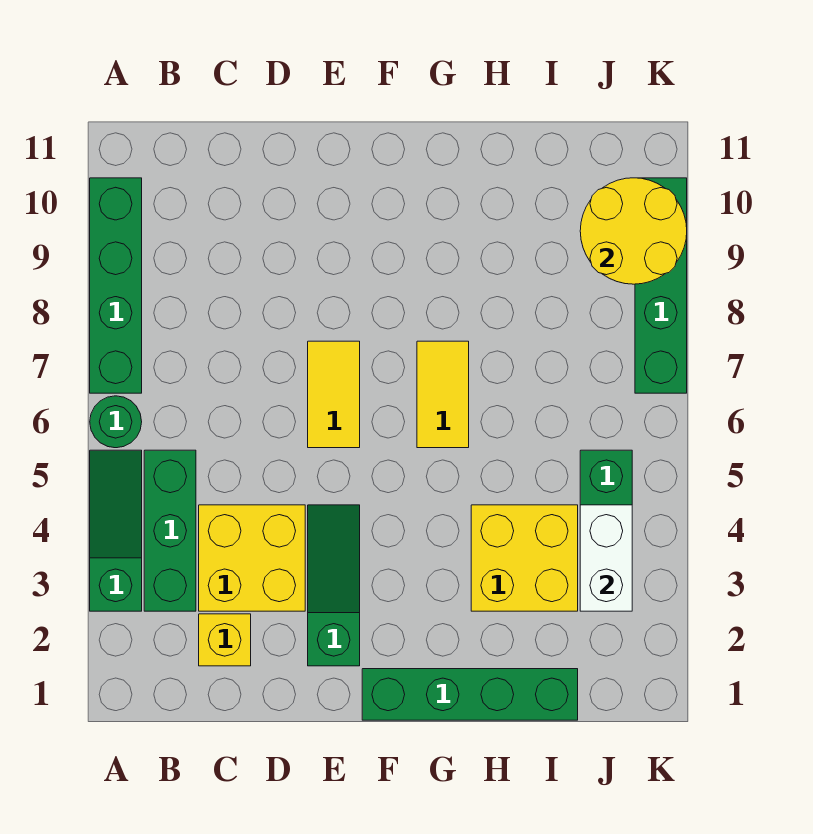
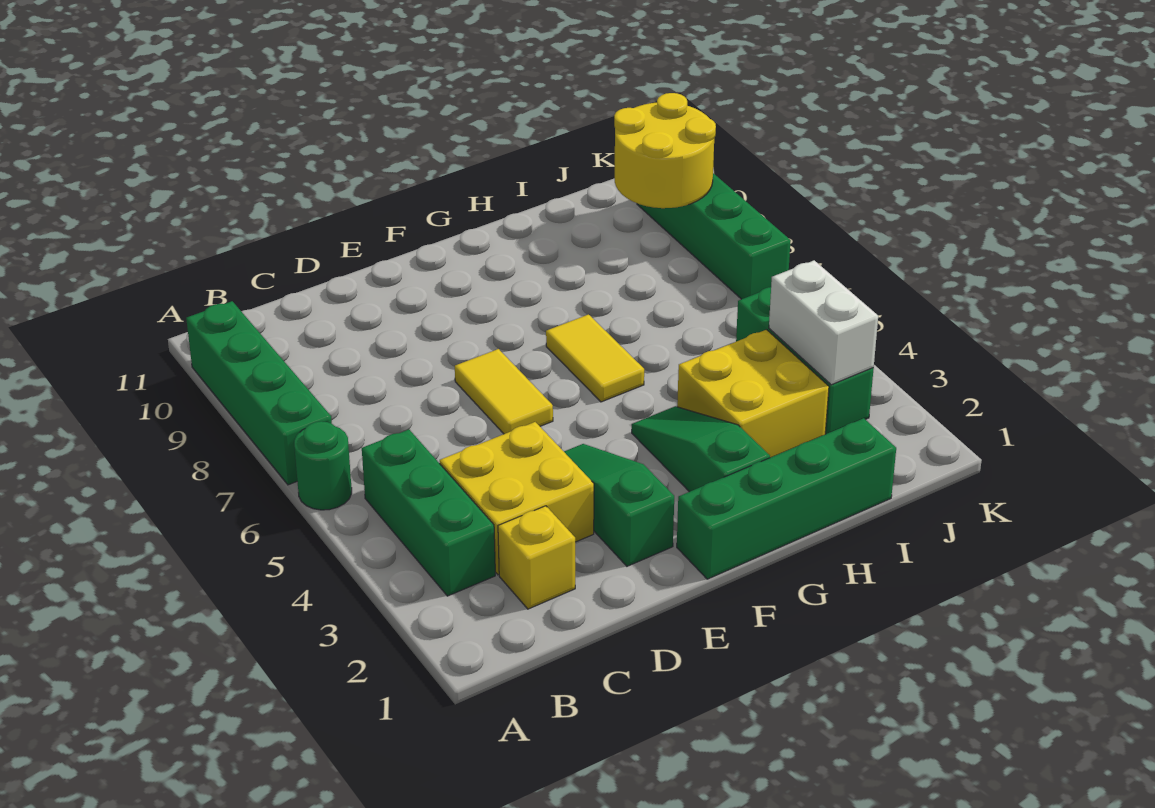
green 1x3 slope [90,450,142,611] -> green 1x3 slope moved to [632,406,770,492]

